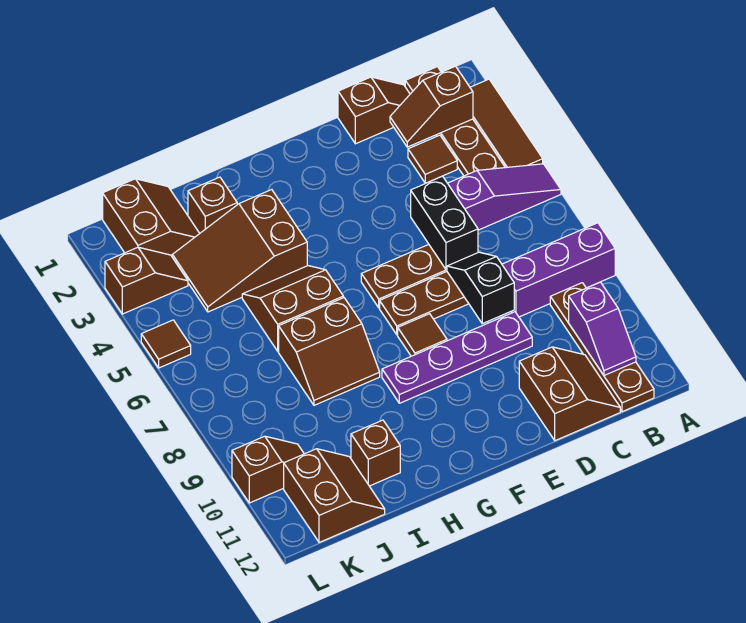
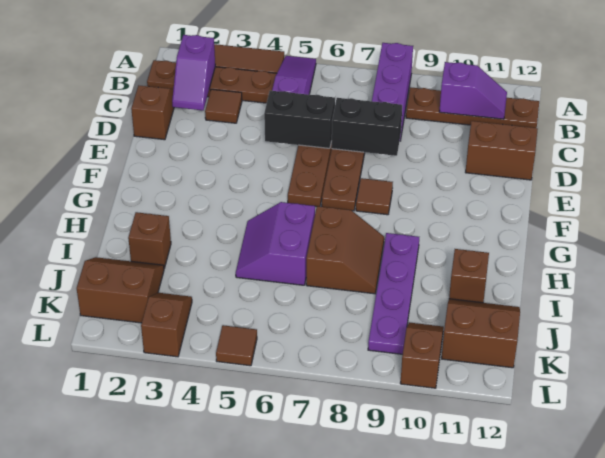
brown 1x2 slope [390,66,473,147] -> purple 1x2 slope [172,35,215,110]
black 1x2 slope [447,252,514,324] -> black 1x2 brick [332,98,402,156]
purple 1x4 plate [382,312,532,403] -> purple 1x4 plate moved to [368,233,419,354]
brown 2x3 slope [172,190,307,312] -> none
brown 2x2 slope [242,266,343,351] -> purple 2x2 slope [236,202,315,285]

